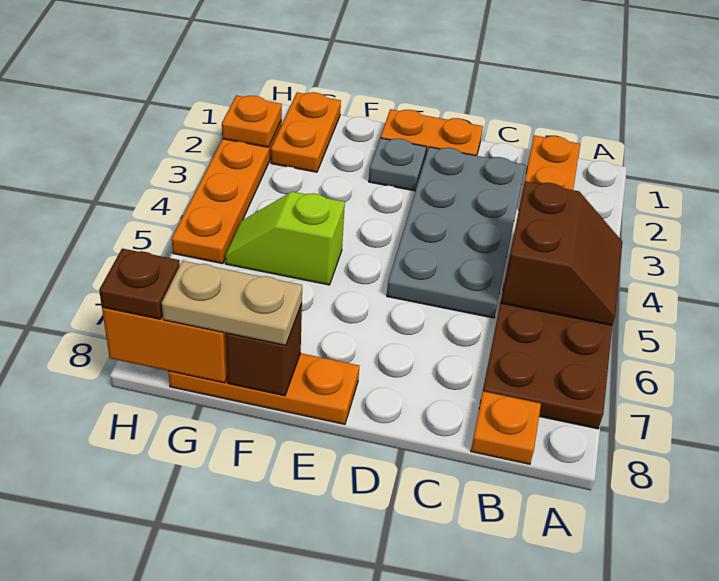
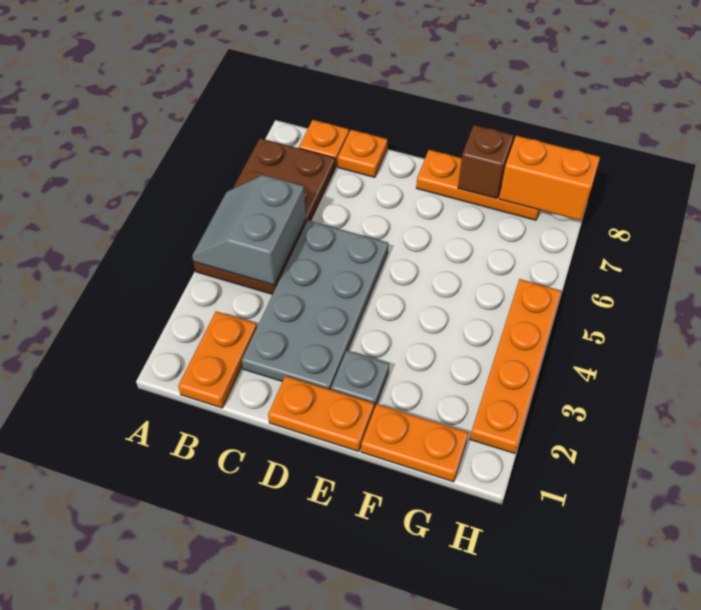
brown 2x2 slope [500,181,622,325] -> grey 2x2 slope [192,175,306,285]
lime 1x2 slope [225,192,345,285] -> none
tan 1x2 plate [162,261,302,345] -> none
orange 1x2 plate [271,92,341,172] -> orange 1x2 plate turned to [361,404,468,482]
orange 1x1 plate [222,95,282,147] -> orange 1x1 plate moved to [338,130,388,177]
brown 1x1 plate [99,249,180,319] -> none

